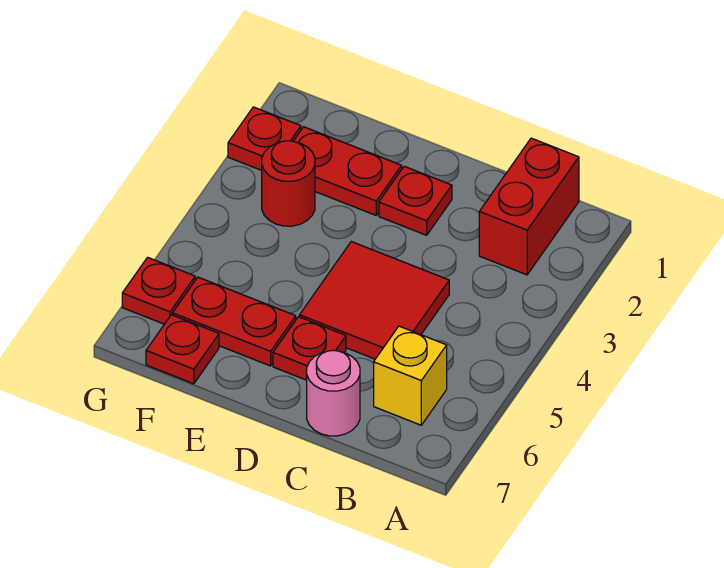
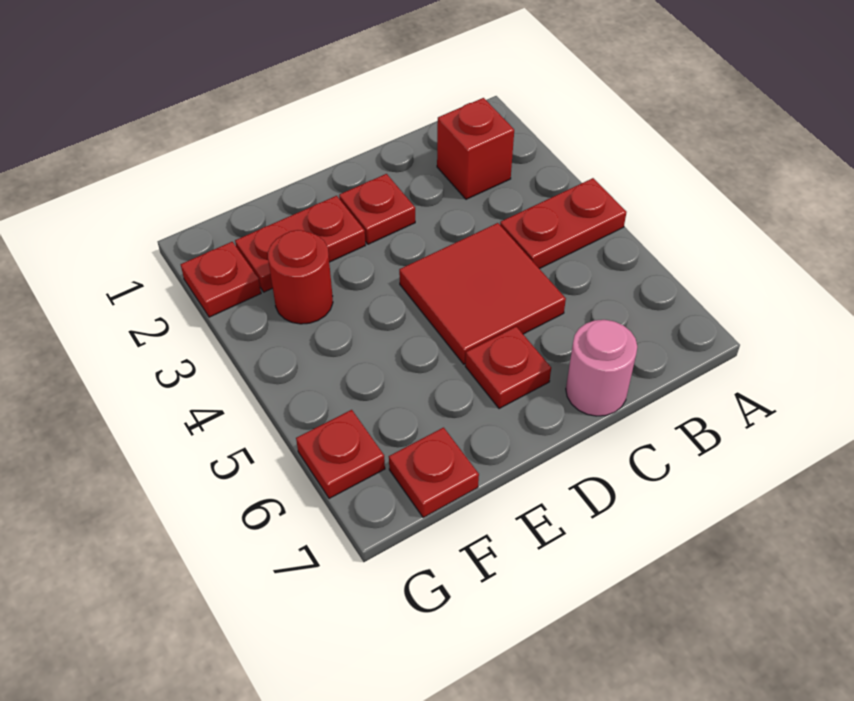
red 1x2 brick [479,138,579,275] -> red 1x1 brick [437,98,514,199]
yellow 1x1 brick [374,326,447,425] -> none
red 1x2 plate [173,277,296,366] -> red 1x2 plate moved to [500,178,627,269]

